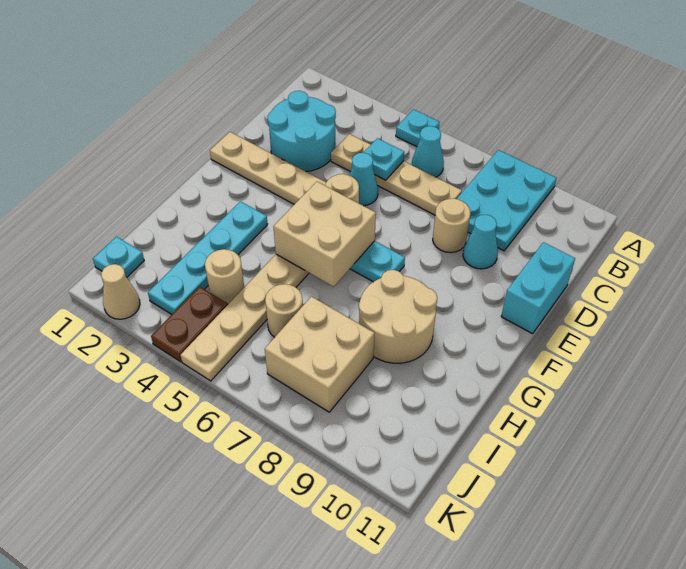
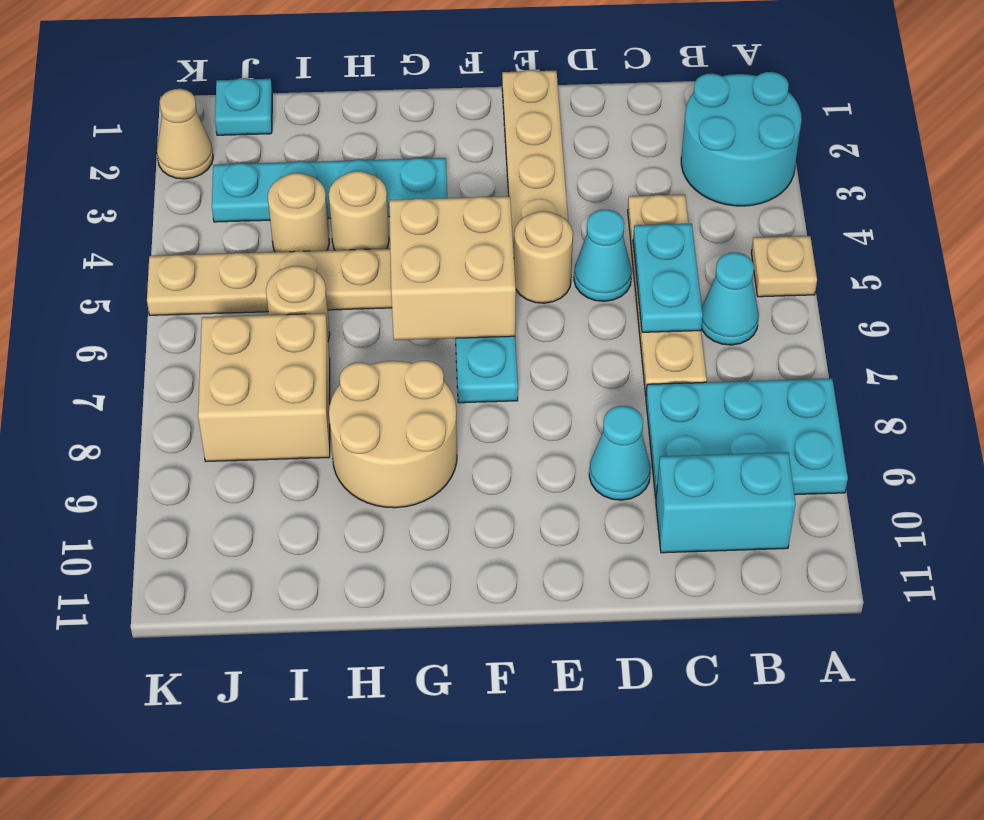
cyan 1x1 plate [396,109,440,147] -> tan 1x1 plate [751,236,817,297]
cyan 2x2 round brick [267,91,336,171] -> cyan 2x2 round brick moved to [681,72,802,206]
cyan 1x1 plate [363,138,404,180] -> cyan 1x2 plate [633,224,703,332]
tan 1x1 round brick [433,199,470,253] -> tan 1x1 round brick moved to [329,171,389,250]
cyan 1x2 brick [501,242,575,334] -> cyan 1x2 brick moved to [656,452,796,553]
brown 1x2 plate [151,287,228,362] -> none

